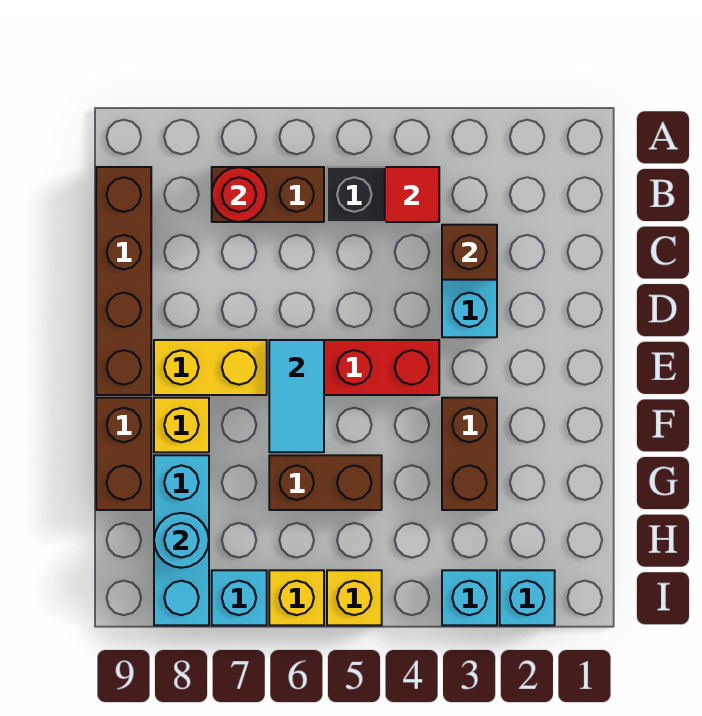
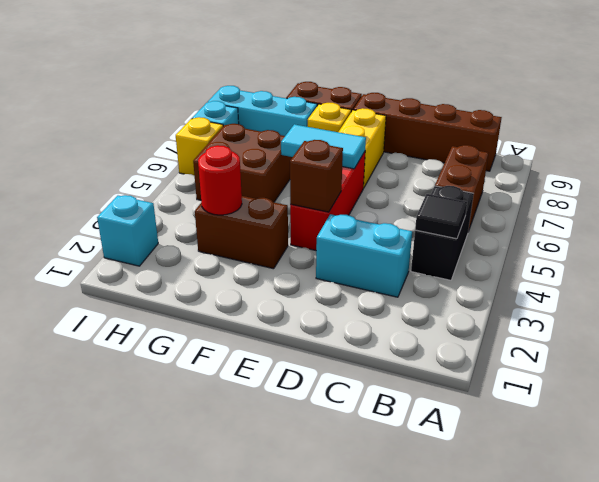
red 1x1 tile [385,167,439,222] -> black 1x1 tile [415,194,467,239]
red 1x1 round brick [212,167,266,222] -> red 1x1 round brick moved to [198,145,242,215]
brown 1x1 brick [442,225,497,280] -> brown 1x1 brick moved to [290,140,343,212]
brown 1x2 brick [269,455,382,510] -> brown 2x2 brick [193,124,292,202]
cyan 1x1 round brick [154,513,209,568] -> none
cyan 1x1 brick [442,570,497,625] -> none
yellow 1x1 brick [327,570,382,625] -> none

